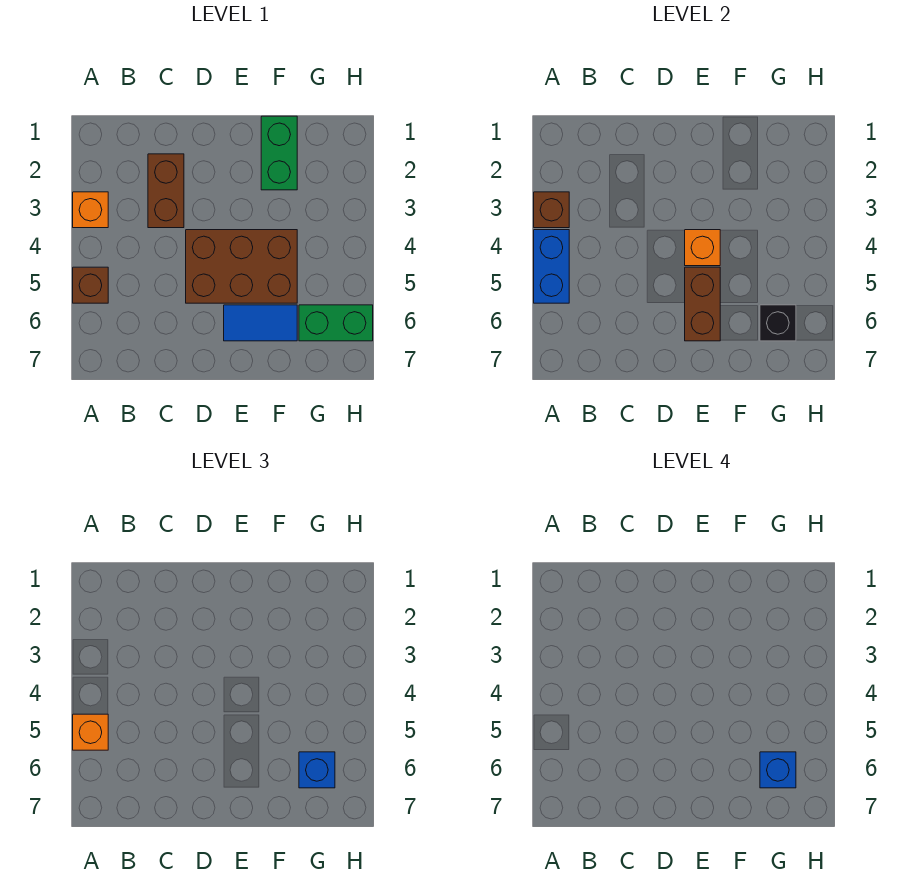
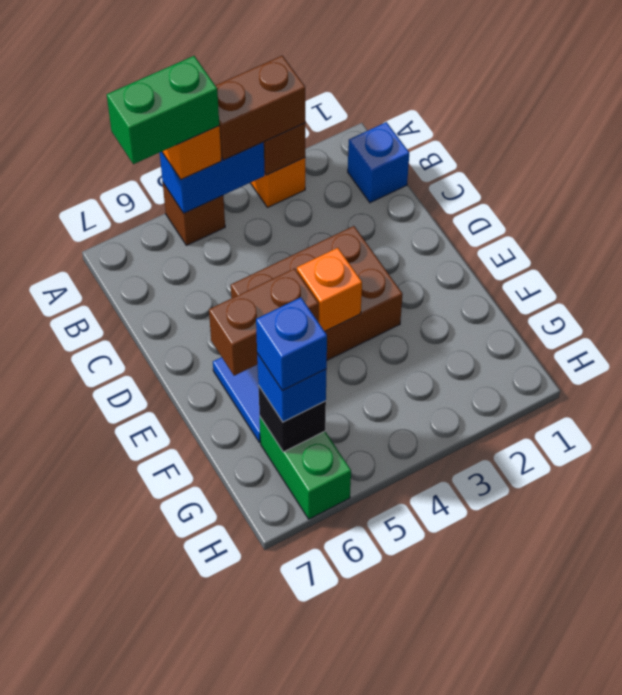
none -> blue 1x1 brick [348,122,409,203]
brown 1x2 brick [148,154,184,228] -> brown 1x2 brick moved to [215,56,305,160]
brown 2x3 brick [186,230,297,303] -> brown 2x3 brick turned to [231,226,403,360]
green 1x2 brick [261,116,297,190] -> green 1x2 brick moved to [107,56,219,164]

